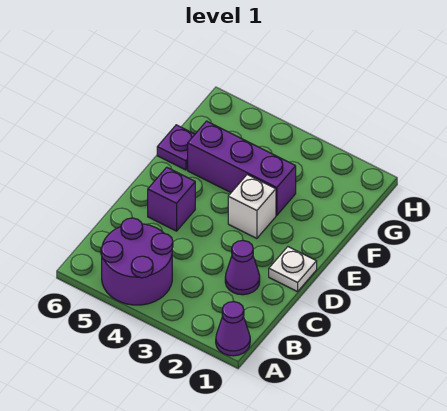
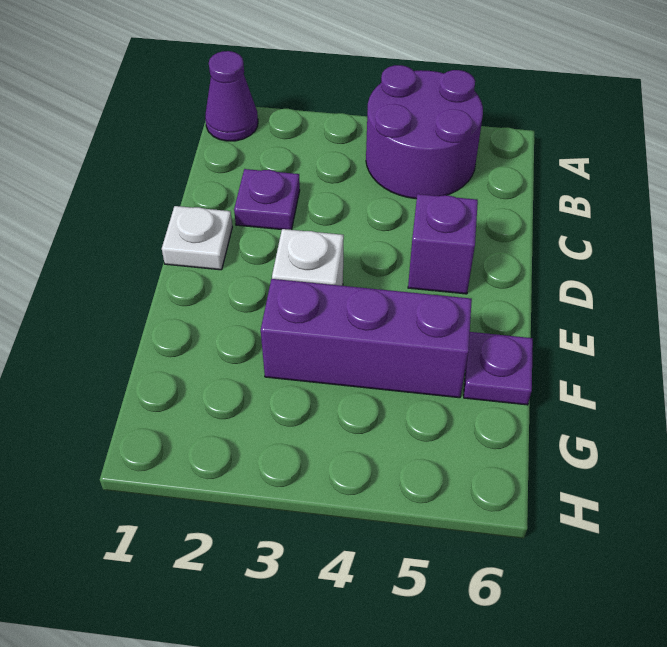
purple 1x1 cone [225,240,260,295] -> purple 1x1 plate [234,169,300,230]

